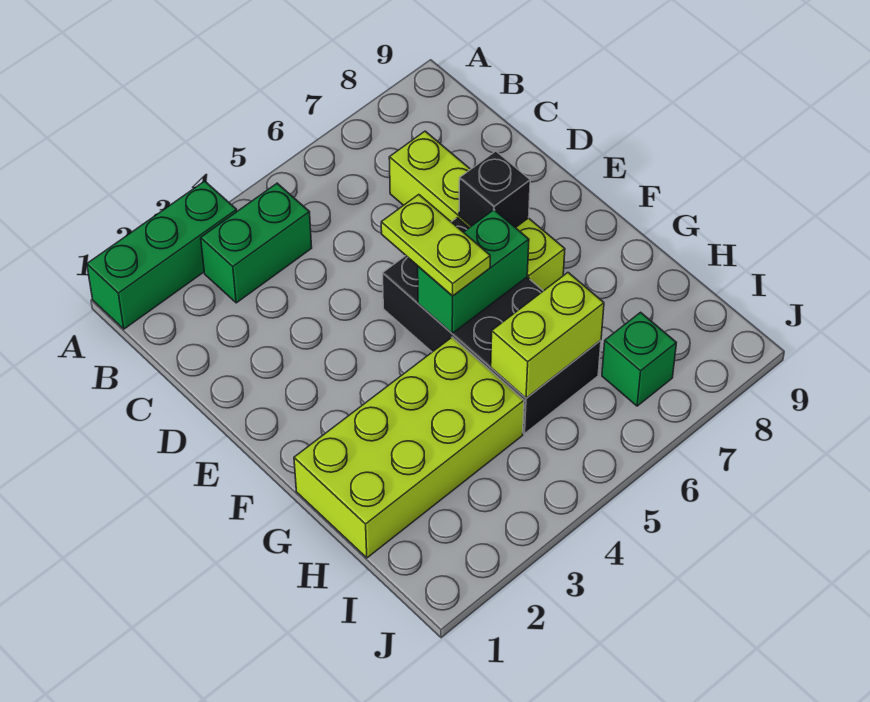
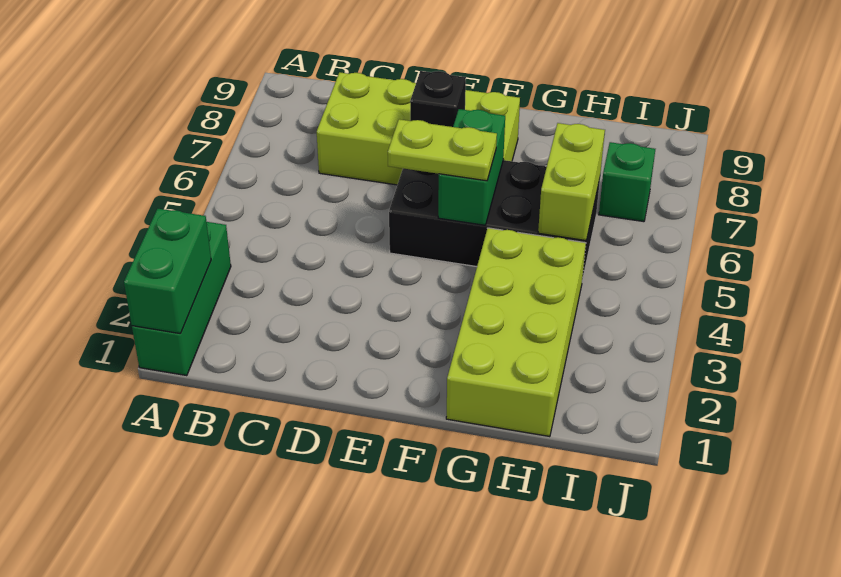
green 1x2 brick [201,183,312,303] -> green 1x2 brick moved to [124,209,211,334]
lime 1x4 brick [389,131,565,291] -> lime 2x4 brick [317,72,520,185]

